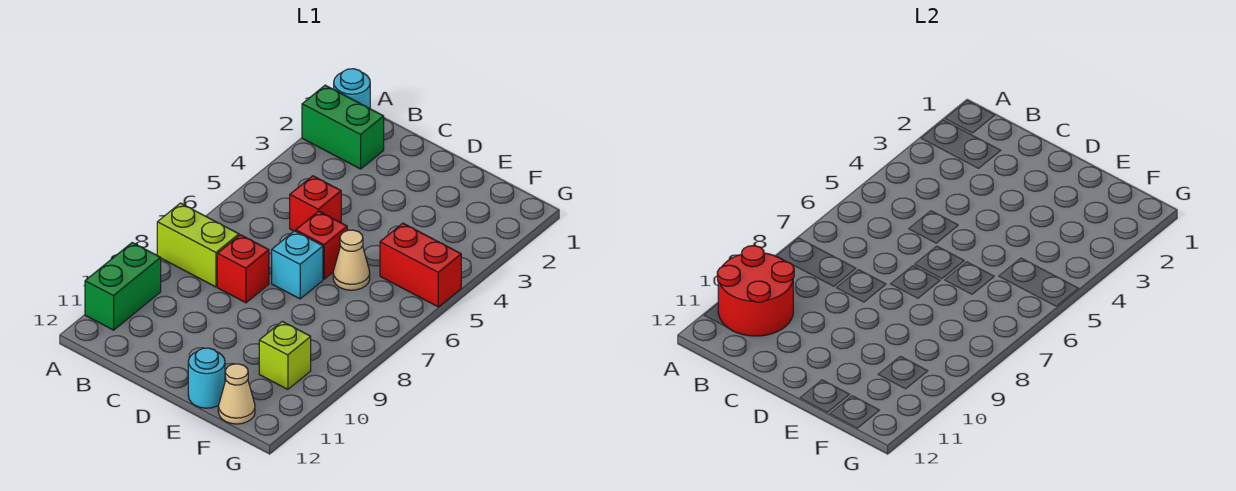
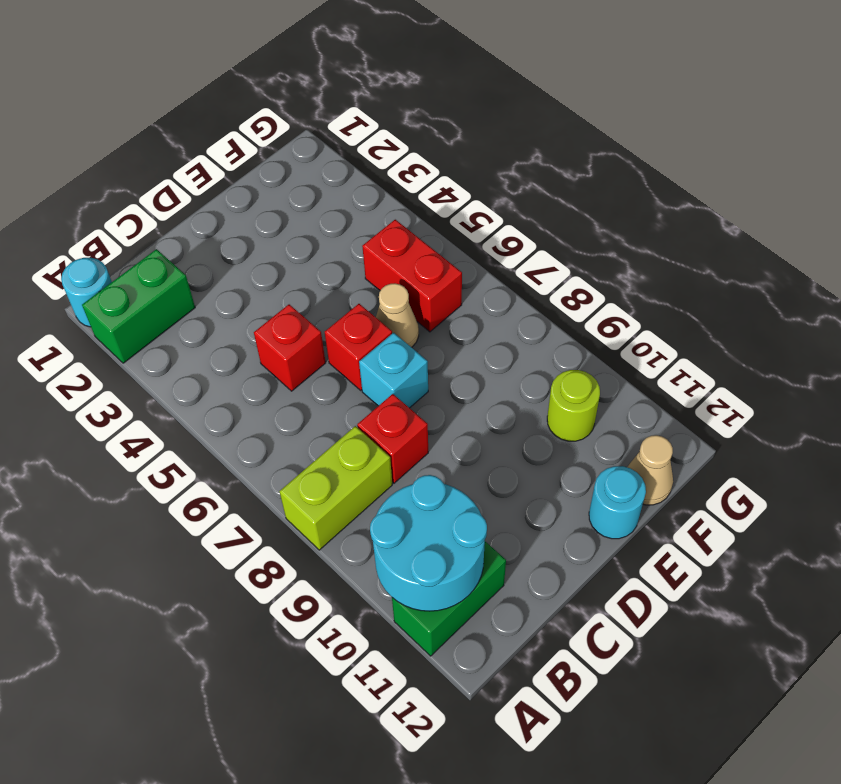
green 1x2 brick [85,243,161,330] -> green 1x2 brick turned to [392,542,506,656]
red 2x2 round brick [717,246,794,336] -> cyan 2x2 round brick [370,475,487,611]
red 1x2 brick [380,223,461,307] -> red 1x2 brick turned to [362,220,462,332]
lime 1x1 brick [259,321,311,389] -> lime 1x1 round brick [547,370,600,441]

